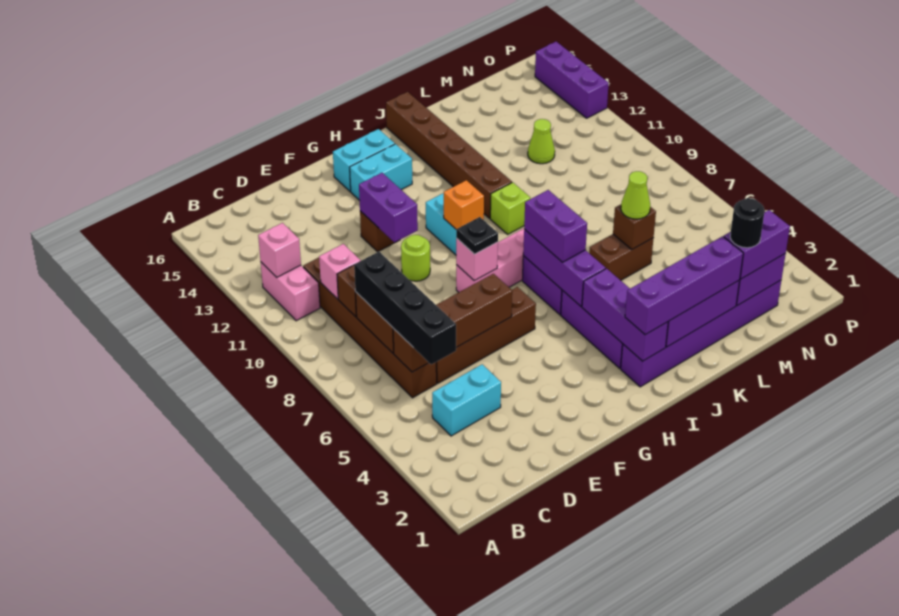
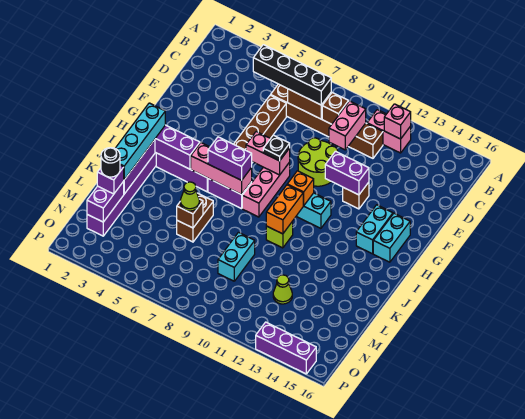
cyan 1x2 brick [432,364,501,436] -> cyan 1x2 brick moved to [218,232,255,281]
brown 1x4 brick [393,274,512,372] -> none
pink 1x1 brick [319,244,361,299] -> pink 1x2 brick [329,101,366,150]
lime 1x1 round brick [401,235,430,281] -> lime 2x2 round brick [298,138,338,186]
pink 1x1 brick [456,238,498,281] -> pink 1x2 brick [246,132,290,175]
purple 1x4 brick [625,236,743,335] -> cyan 1x4 brick [115,103,165,180]
purple 1x3 brick [523,229,606,306] -> pink 1x3 brick [191,143,252,195]
none -> orange 1x2 brick [266,185,303,234]
brown 1x6 brick [386,92,512,218] -> none
purple 1x2 brick [724,210,790,279] -> purple 1x1 brick [97,165,124,194]

